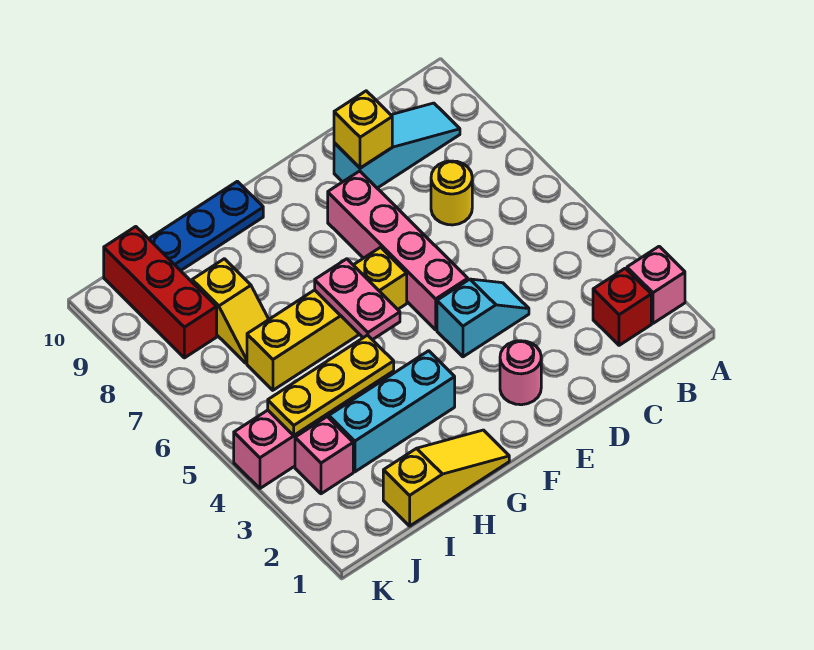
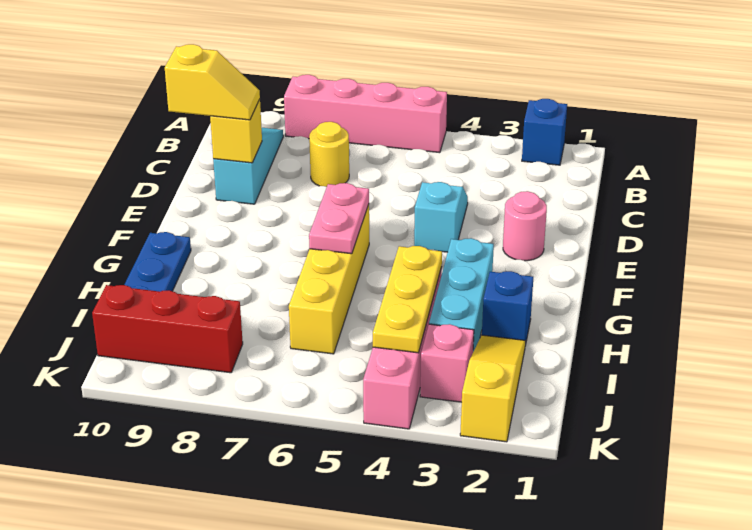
pink 1x1 brick [627,247,685,323] -> blue 1x1 brick [522,99,567,165]
red 1x1 brick [593,268,651,345] -> none
pink 1x4 brick [328,171,468,330] -> pink 1x4 brick moved to [284,75,447,153]
yellow 1x3 slope [383,430,509,526] -> yellow 1x3 slope moved to [460,335,526,442]
pink 1x2 plate [315,259,400,340] -> pink 1x2 plate turned to [309,183,369,254]
none -> blue 1x1 brick [482,271,533,346]
yellow 1x2 slope [192,259,269,363] -> yellow 1x2 slope moved to [165,44,260,120]

